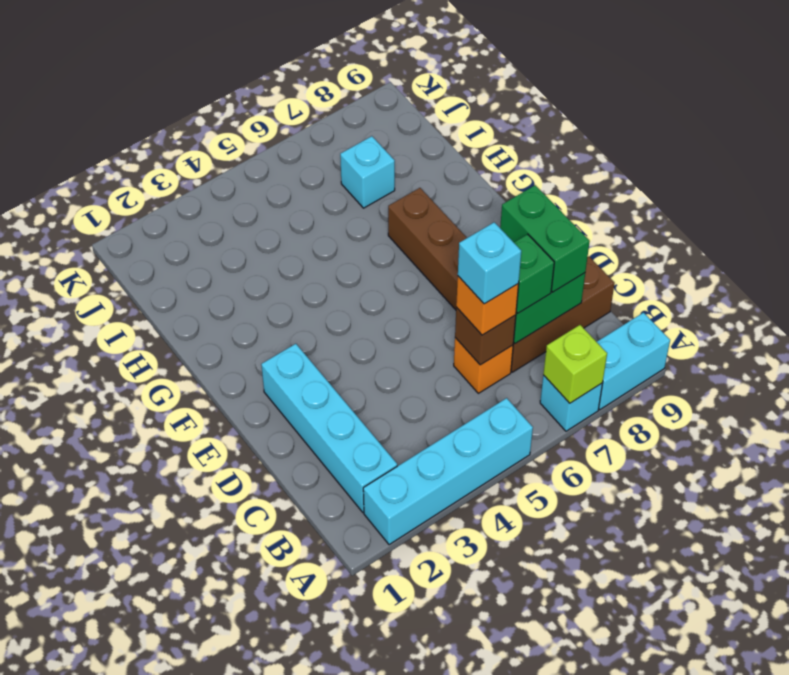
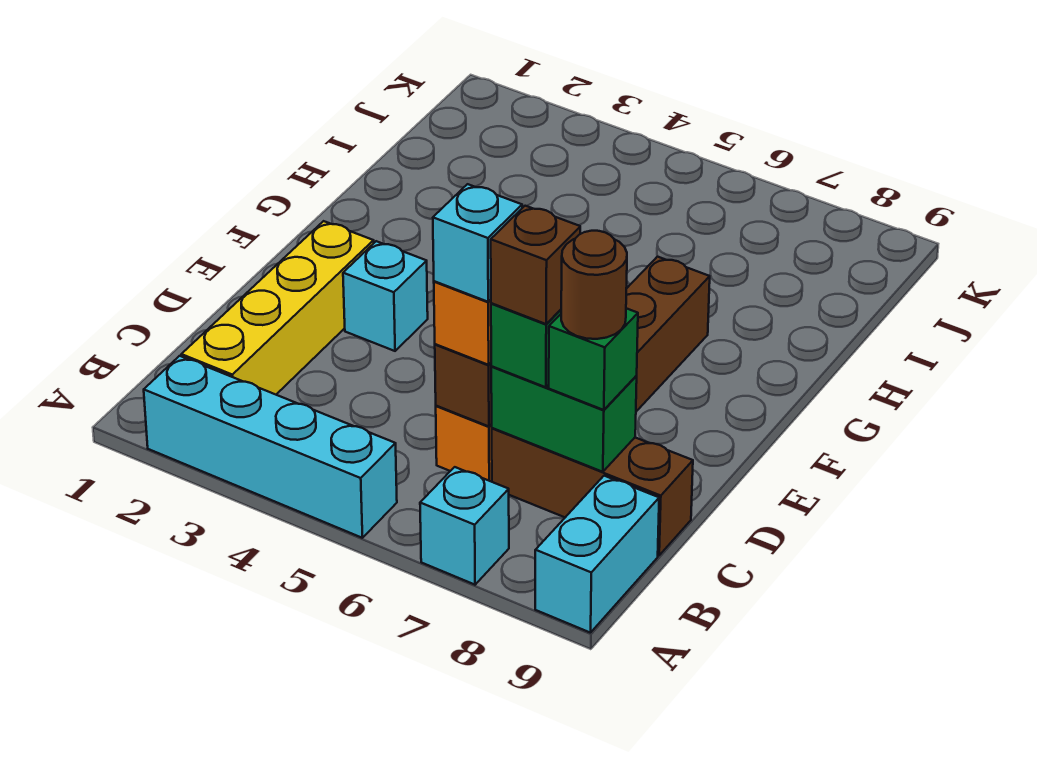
lime 1x1 brick [543,325,607,403] -> none
cyan 1x2 brick [597,313,670,410] -> cyan 1x2 brick turned to [535,476,659,633]
cyan 1x4 brick [261,344,397,512] -> yellow 1x4 brick [181,221,374,395]
none -> brown 1x1 brick [491,206,580,324]
green 1x2 brick [500,185,590,292] -> green 1x1 brick [549,308,638,410]
none -> brown 1x1 round brick [561,231,627,339]
cyan 1x1 brick [340,136,395,208] -> cyan 1x1 brick moved to [343,241,428,351]

